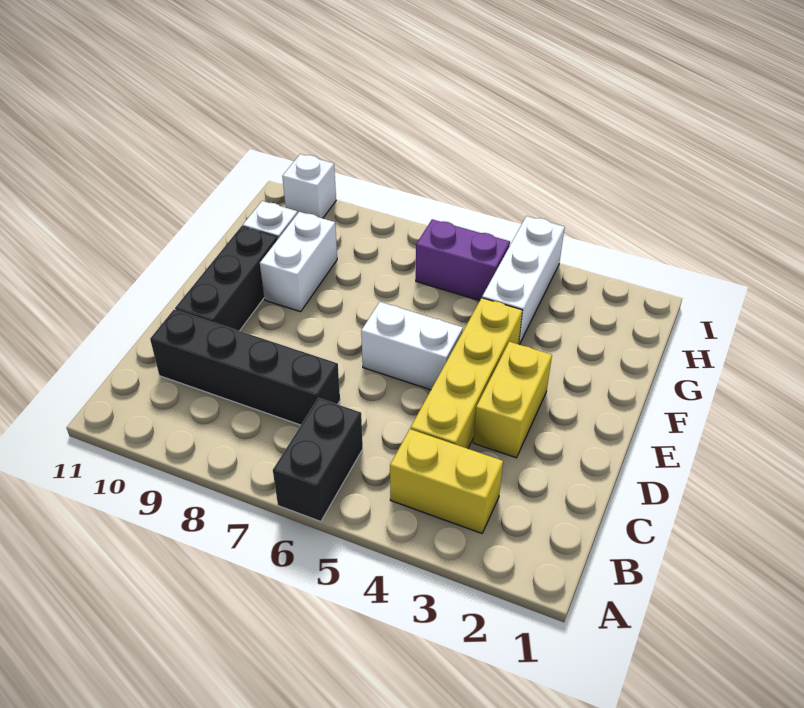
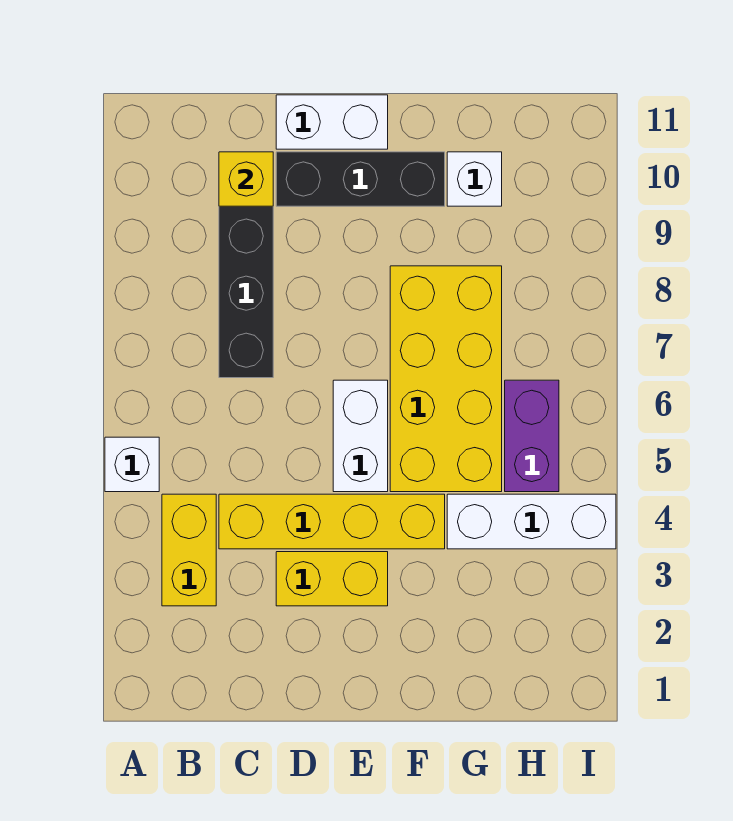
black 1x2 brick [273,398,363,522] -> none
none -> yellow 1x1 brick [219,152,273,206]
none -> yellow 2x4 brick [390,266,502,492]
white 1x2 brick [260,212,337,312] -> white 1x2 brick moved to [276,95,388,149]
white 1x1 brick [282,154,336,218] -> white 1x1 brick moved to [105,437,159,492]

